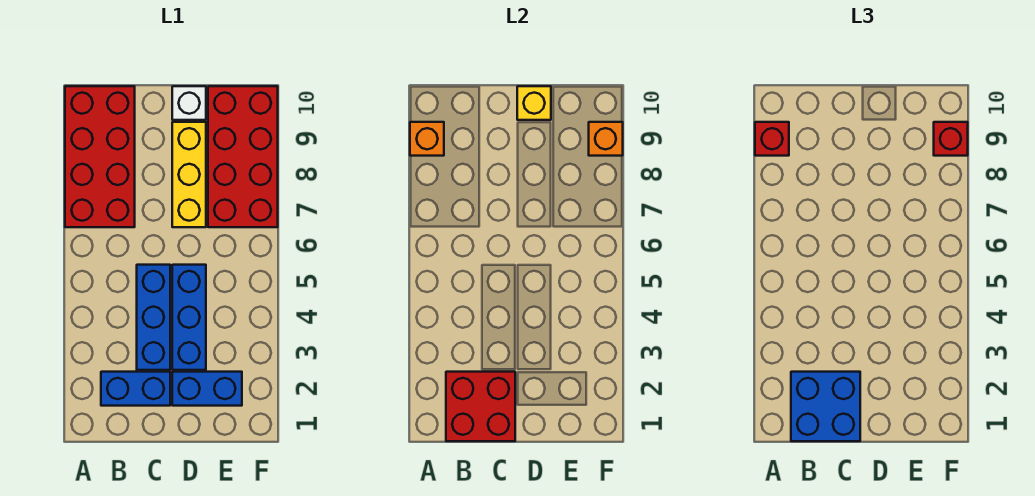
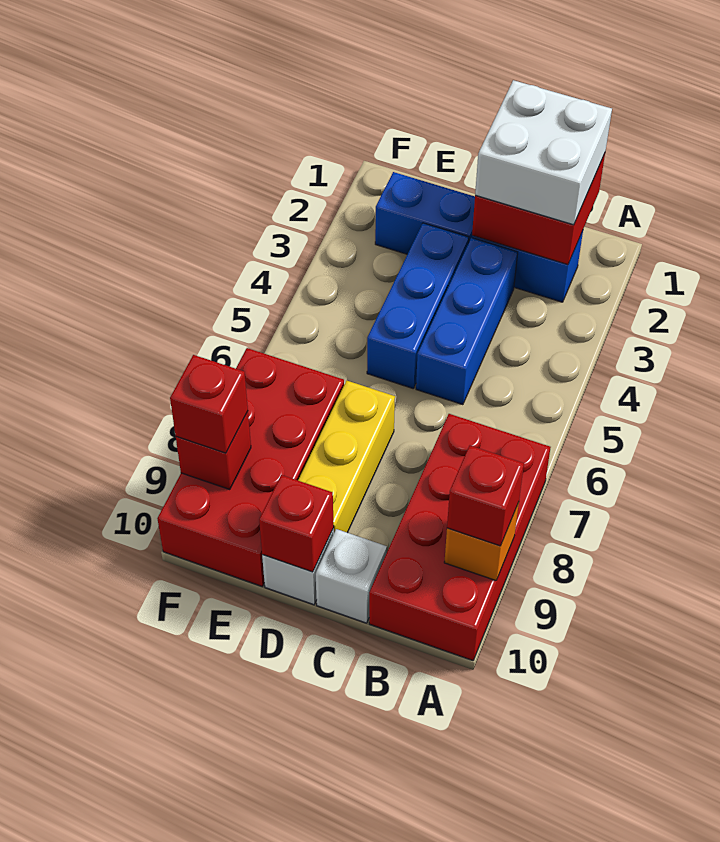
blue 2x2 brick [791,372,860,441] -> white 2x2 brick [475,80,612,225]
none -> white 1x1 brick [316,529,387,623]
yellow 1x1 brick [517,86,551,120] -> red 1x1 brick [259,475,334,572]
orange 1x1 brick [589,122,623,156] -> red 1x1 brick [176,411,251,490]

